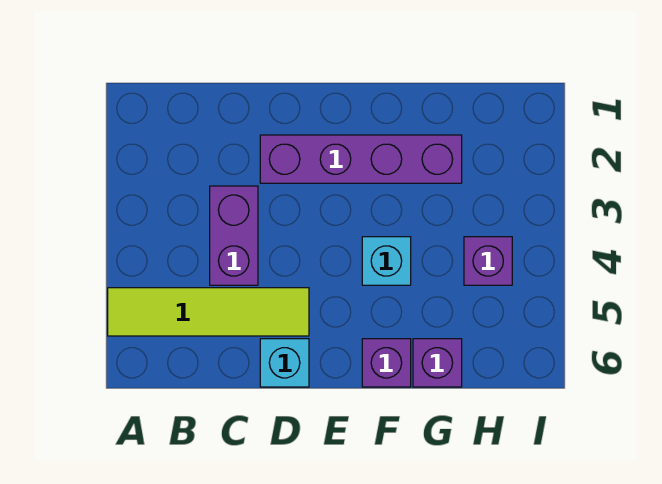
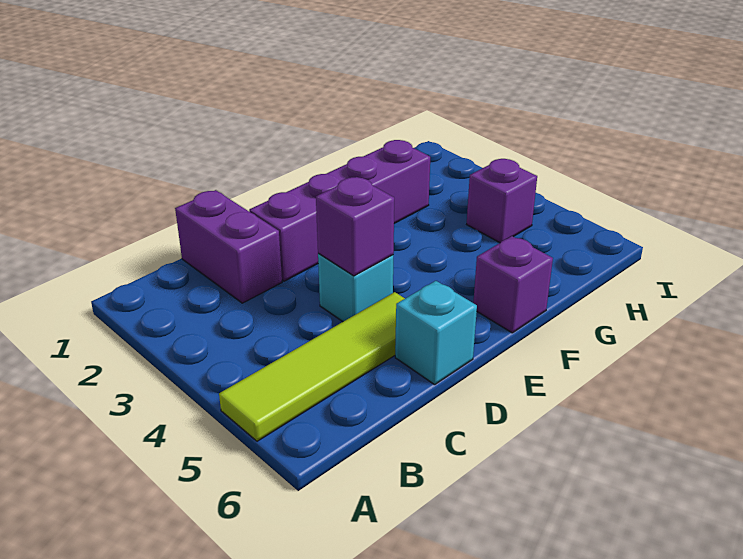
purple 1x2 brick [210,186,258,285] -> purple 1x2 brick moved to [175,190,282,303]
cyan 1x1 brick [362,237,411,285] -> cyan 1x1 brick moved to [318,253,393,322]
purple 1x1 brick [413,339,462,387] -> purple 1x1 brick moved to [316,177,394,276]

